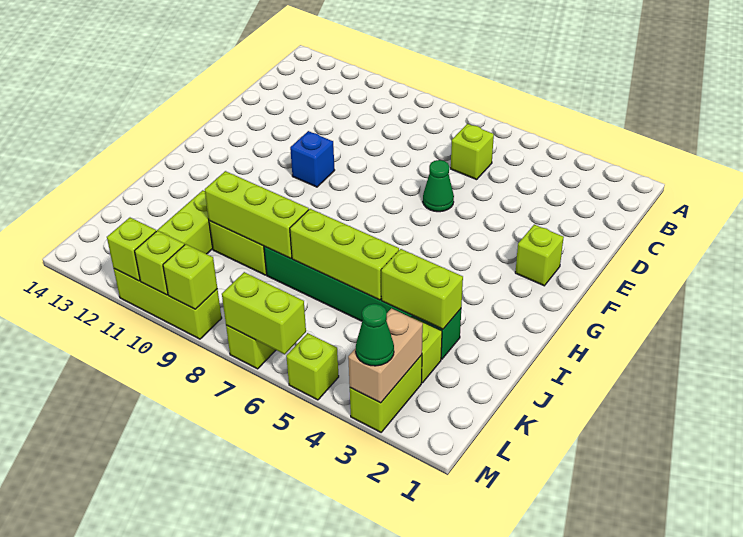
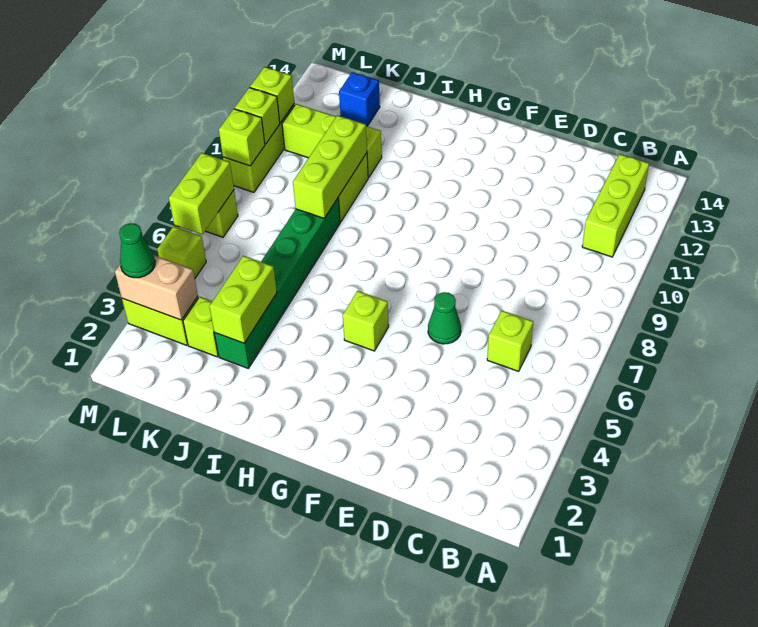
lime 1x1 brick [515,225,564,286] -> lime 1x1 brick moved to [343,291,389,351]
blue 1x1 brick [290,131,335,187] -> blue 1x1 brick moved to [339,72,380,126]
lime 1x3 brick [290,209,399,300] -> lime 1x3 brick moved to [582,154,649,257]

